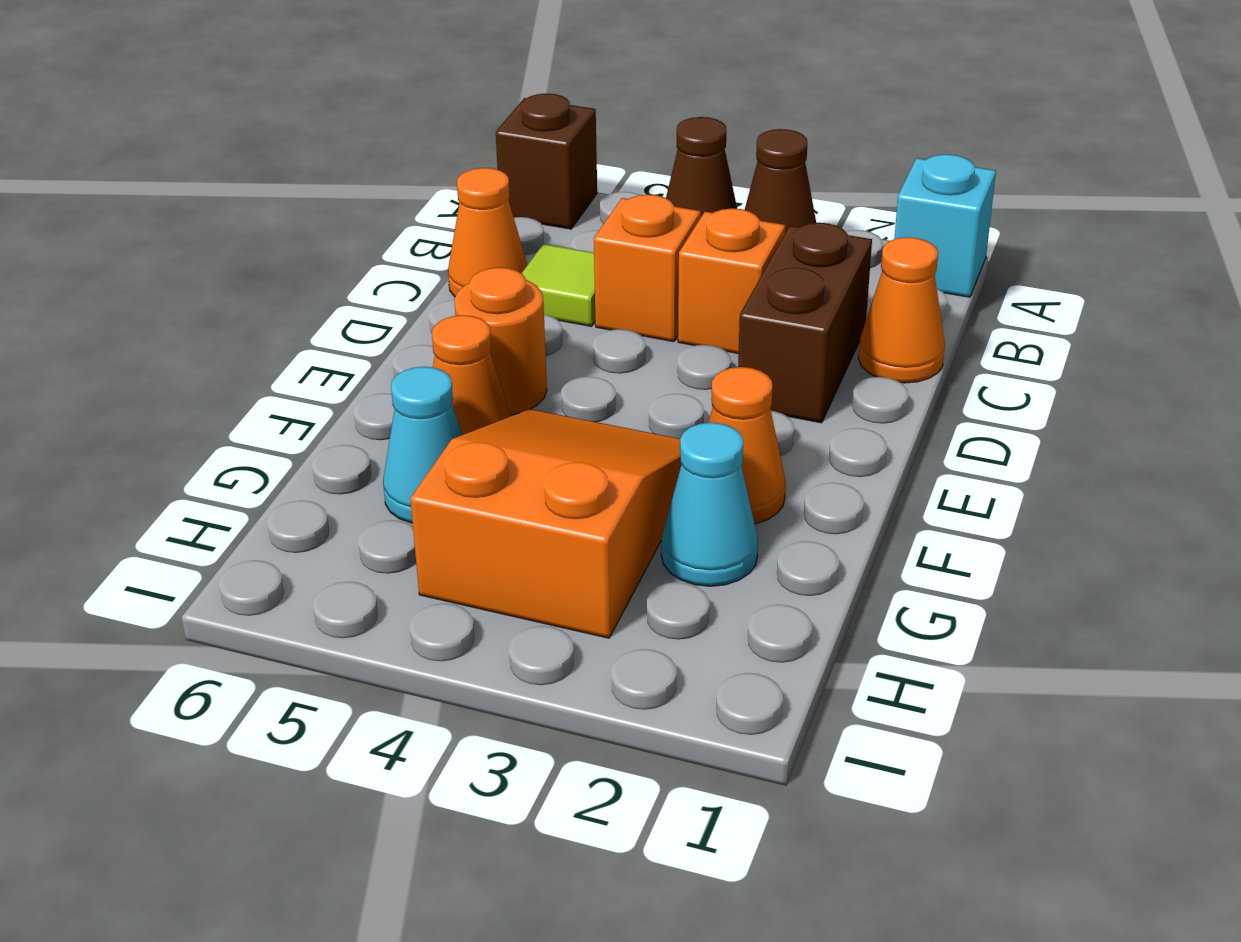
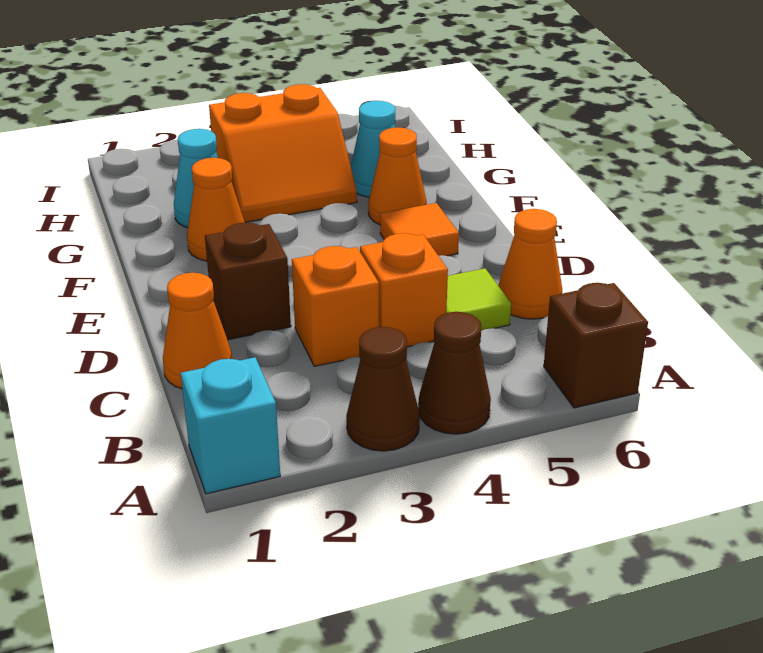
brown 1x2 brick [738,223,872,423] -> brown 1x1 brick [205,223,291,340]
orange 1x1 round brick [454,267,547,415] -> orange 1x1 tile [380,203,459,256]
orange 2x3 slope [410,409,681,638] -> orange 2x2 slope [209,84,357,223]

